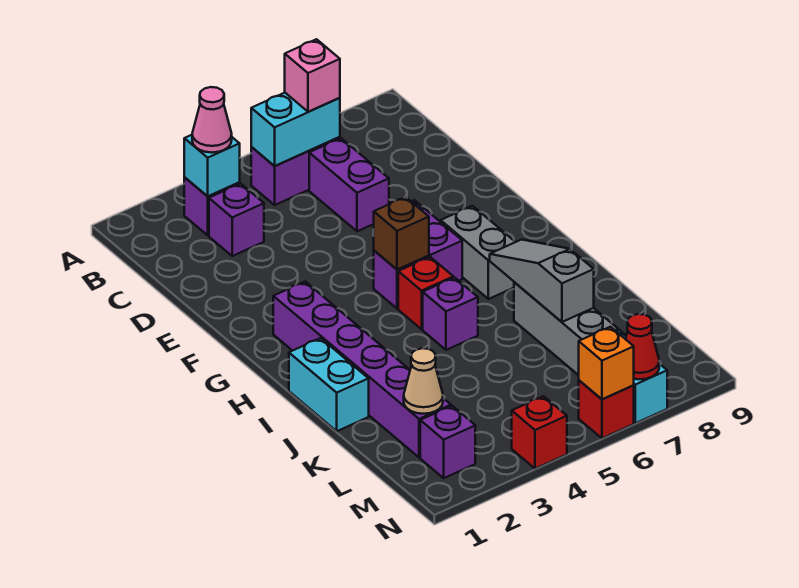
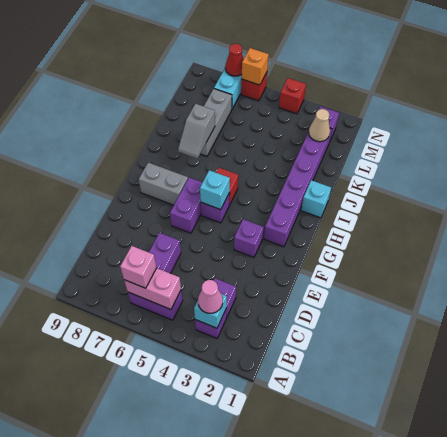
cyan 1x2 brick [251,93,340,166] -> pink 1x2 brick [124,268,181,309]
brown 1x1 brick [374,197,429,270] -> cyan 1x1 brick [200,170,230,210]
grey 1x2 brick [441,206,515,299] -> grey 1x2 brick turned to [139,163,188,205]
cyan 1x2 brick [289,338,369,431] -> cyan 1x1 brick [301,180,331,218]
purple 1x1 brick [423,278,478,350] -> purple 1x1 brick moved to [234,219,264,257]
grey 1x3 slope [490,240,594,322] -> grey 1x2 slope [178,104,215,159]

